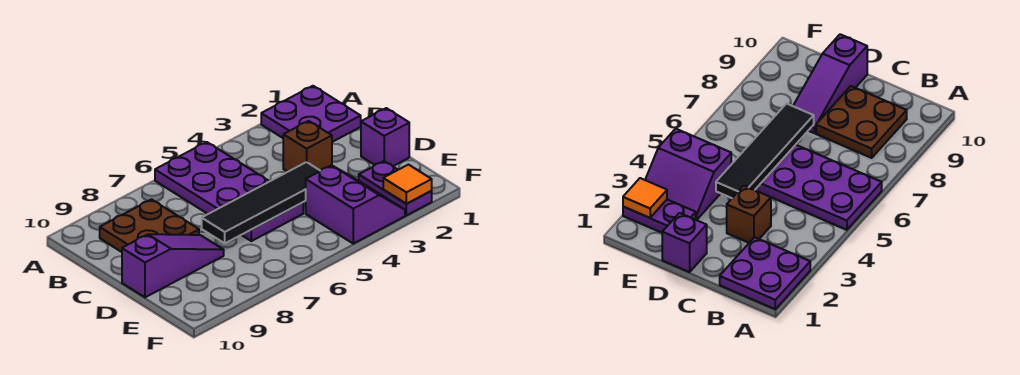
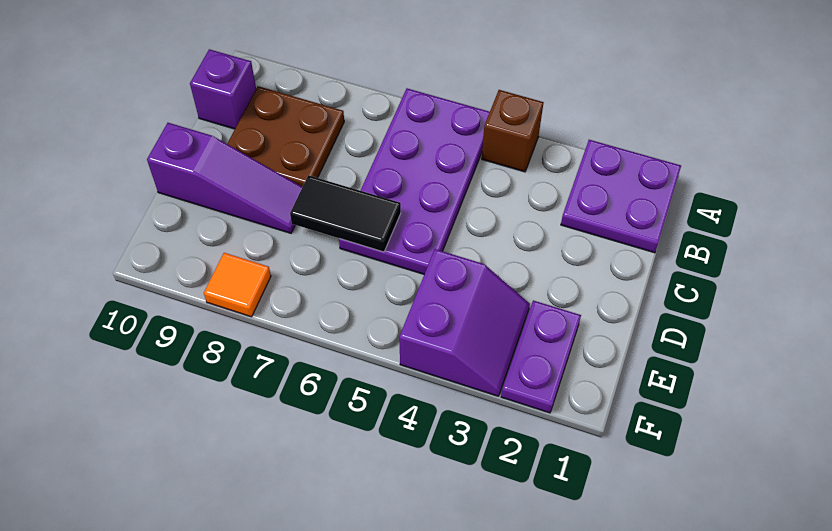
brown 1x1 brick [283,121,332,172] -> brown 1x1 brick moved to [482,90,544,172]
purple 1x1 brick [361,108,409,166] -> purple 1x1 brick moved to [190,49,256,129]
black 1x4 tile [202,162,320,243] -> black 1x2 tile [290,175,401,252]
orange 1x1 tile [383,165,432,204] -> orange 1x1 tile moved to [204,253,271,317]

